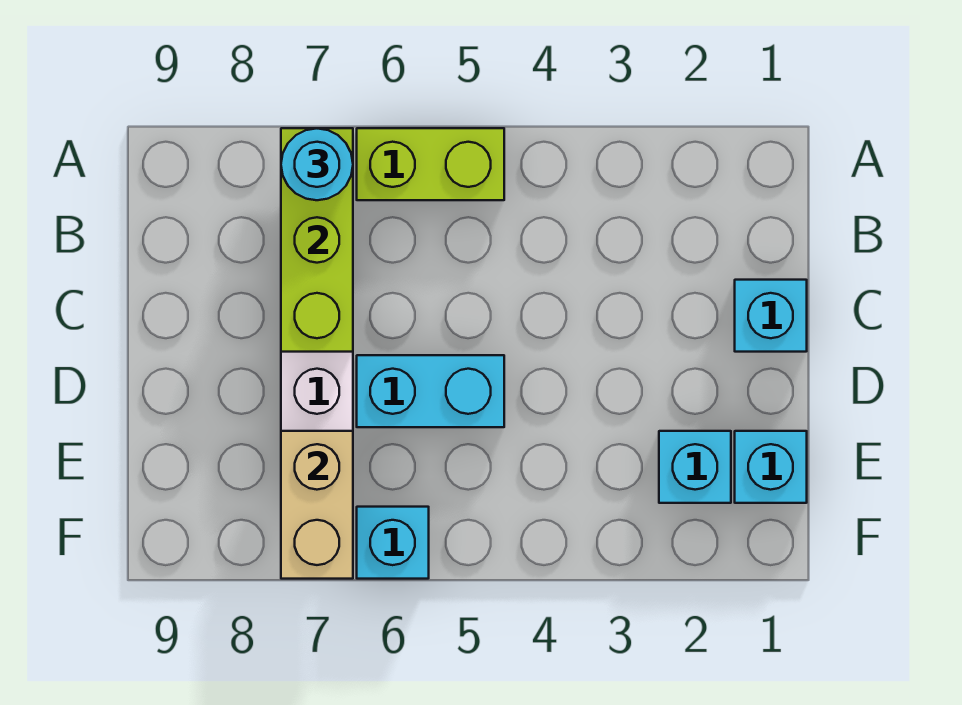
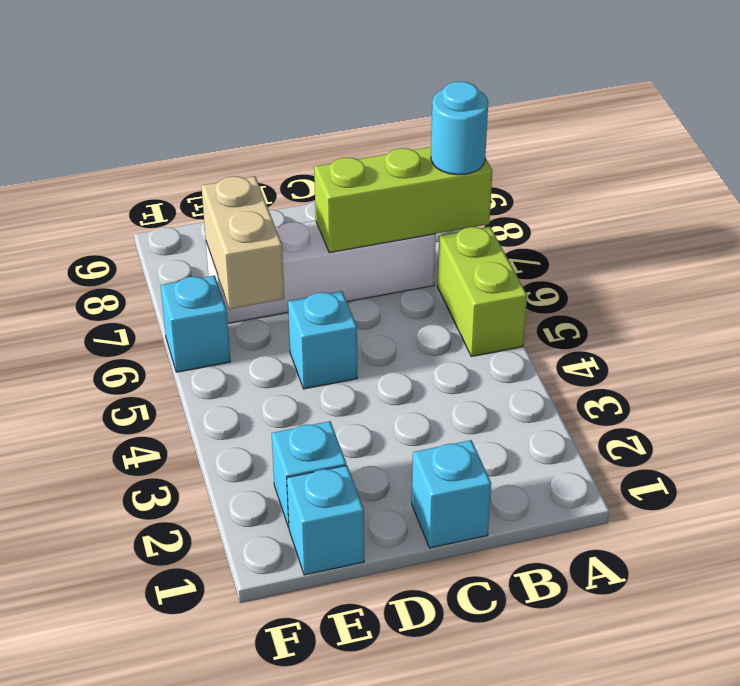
cyan 1x2 brick [357,355,504,427] -> cyan 1x1 brick [288,291,357,389]
tan 1x2 brick [281,431,353,579] -> tan 1x2 brick turned to [201,176,284,309]

